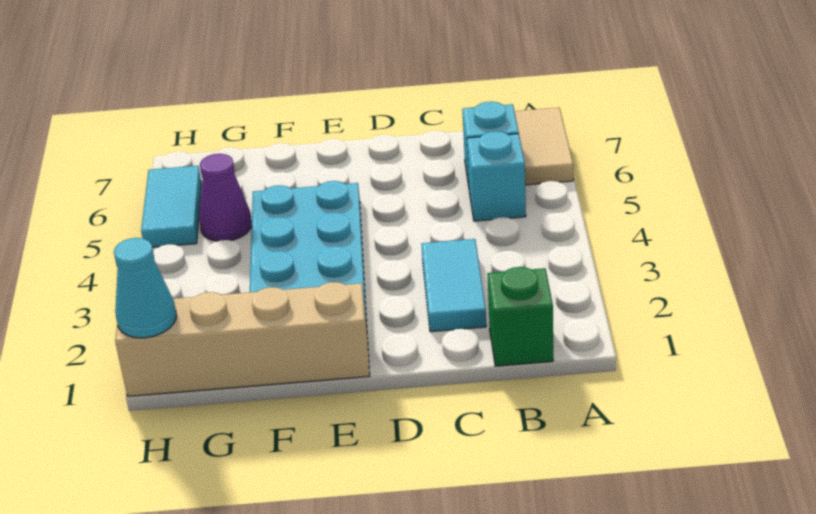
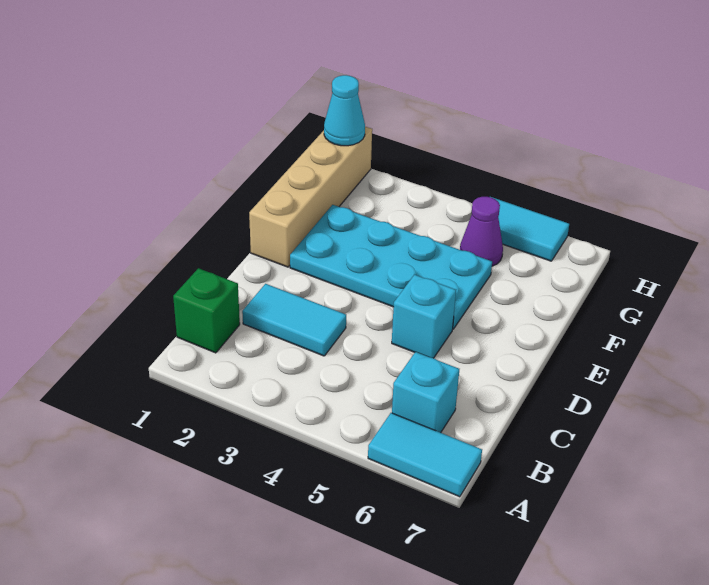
tan 1x2 tile [515,108,573,185] -> cyan 1x2 tile [368,413,482,497]
cyan 1x1 brick [467,131,526,221] -> cyan 1x1 brick moved to [392,275,456,358]

